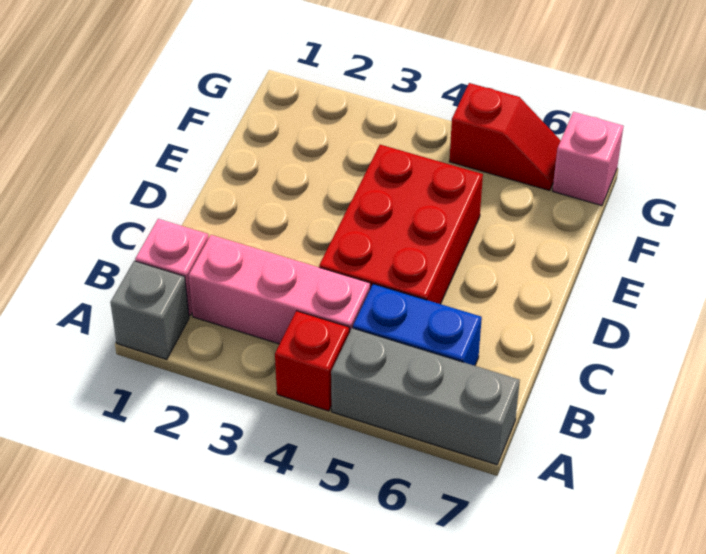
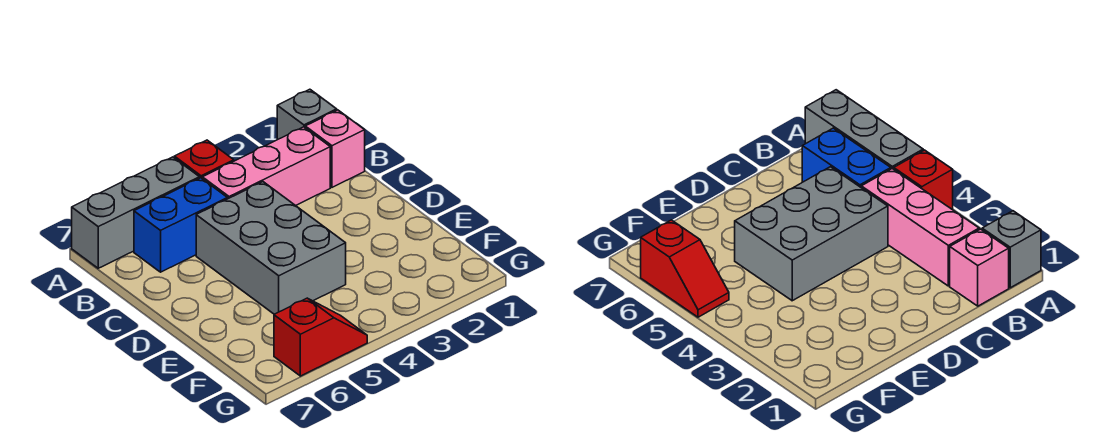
red 2x3 brick [319,145,483,304] -> grey 2x3 brick [196,182,346,314]
red 1x2 slope [449,83,561,191] -> red 1x2 slope turned to [274,298,367,376]
pink 1x1 brick [552,112,623,206] -> none

